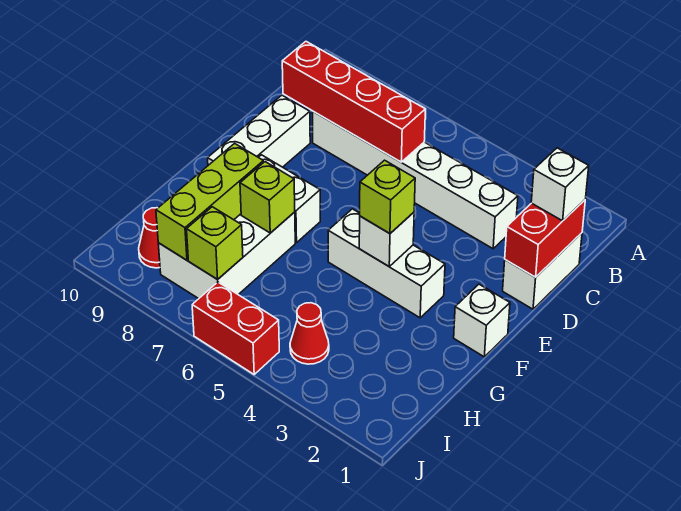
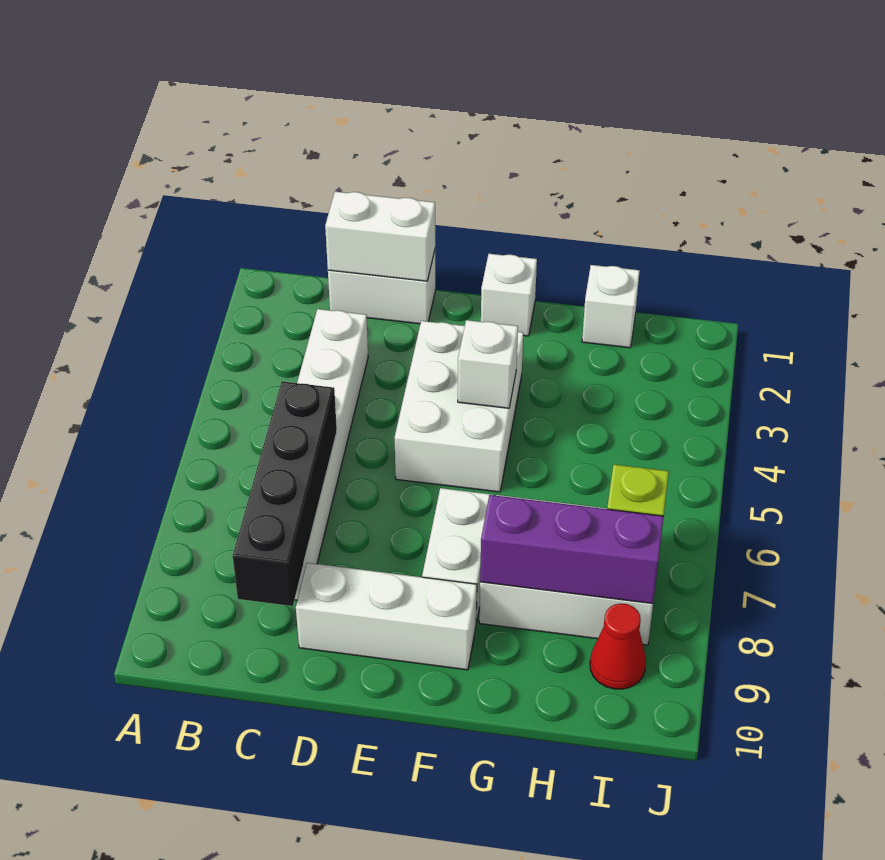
red 1x2 brick [505,200,585,277] -> white 1x2 brick [325,192,435,281]
white 1x1 brick [531,148,589,221] -> white 1x1 brick moved to [582,265,640,348]
red 1x4 brick [282,42,425,162] -> black 1x4 brick [233,381,337,606]
white 1x3 brick [328,209,445,318] -> white 2x3 brick [395,321,523,492]
lime 1x1 brick [360,160,415,234] -> none
lime 1x1 brick [240,162,295,233] -> none
lime 1x3 brick [156,143,264,260] -> purple 1x3 brick [480,495,664,604]
red 1x1 cone [290,303,329,364] -> none
red 1x2 brick [192,282,279,374] -> none

